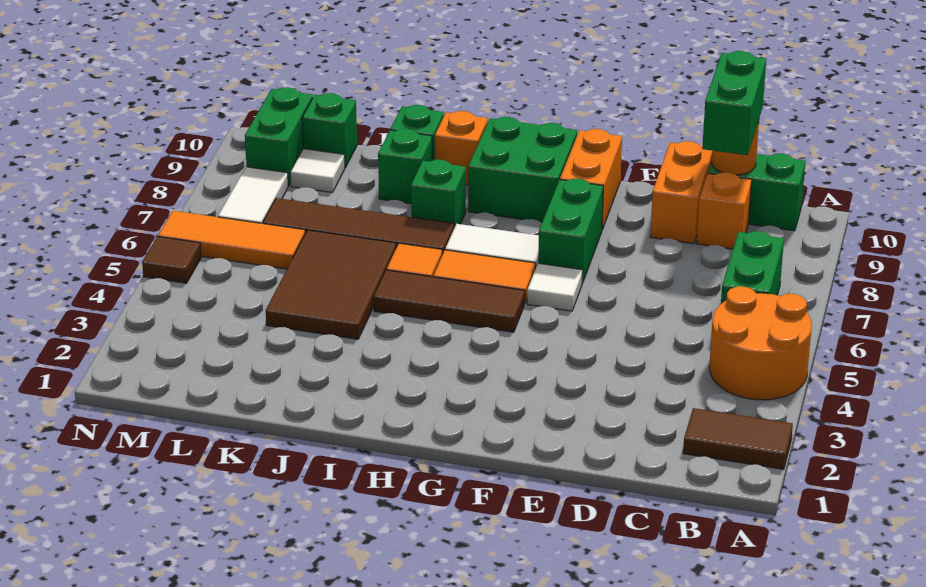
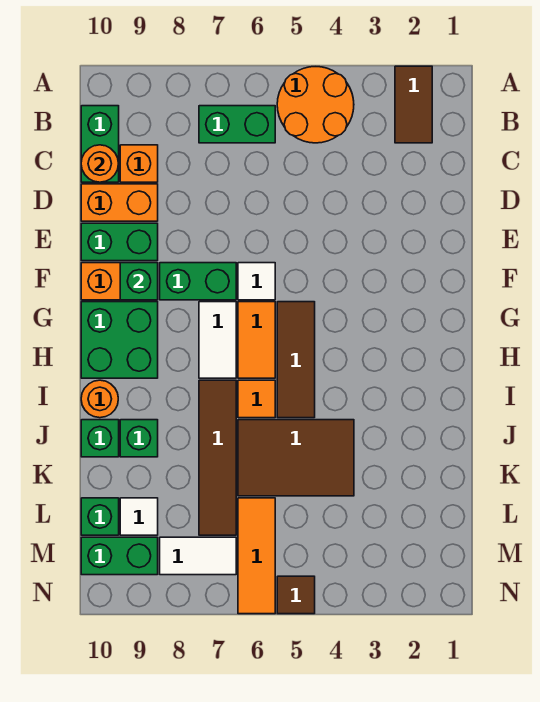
green 1x2 brick [702,51,766,155] -> green 1x2 brick moved to [81,223,158,261]
green 1x1 brick [411,160,466,227] -> green 1x1 brick moved to [120,263,158,300]
orange 1x1 brick [435,111,488,185] -> orange 1x1 round brick [81,380,118,418]

